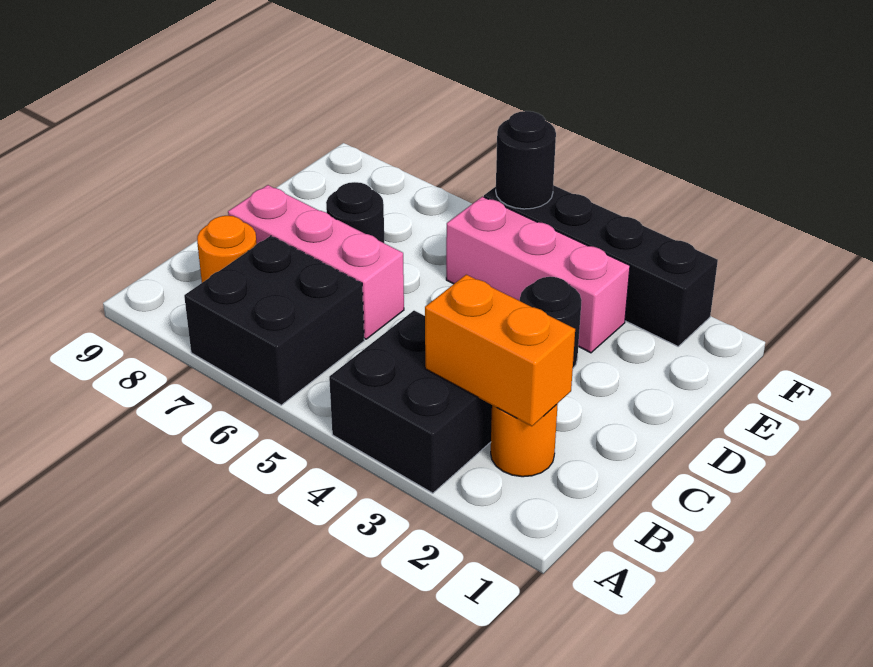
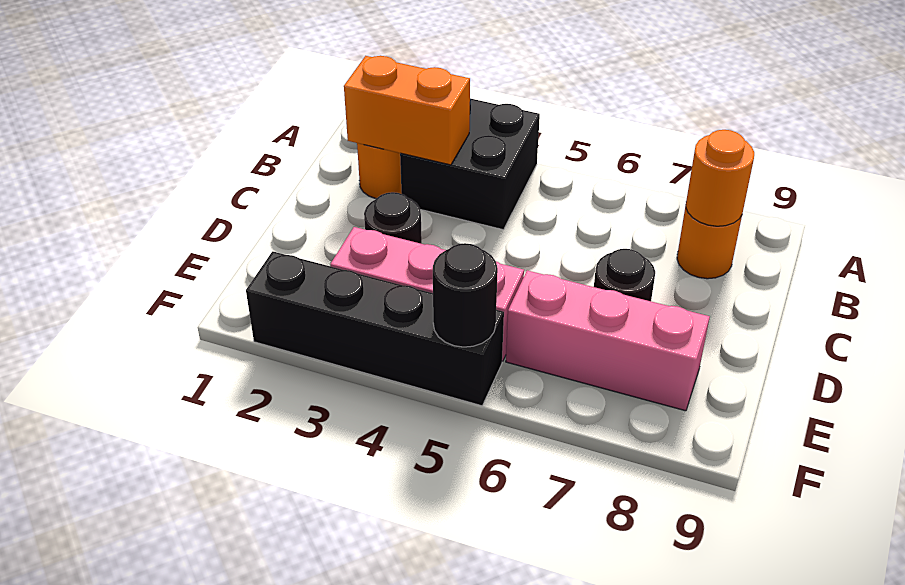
black 2x2 brick [184,236,364,405] -> none
none -> orange 1x1 round brick [686,130,754,226]
pink 1x3 brick [228,185,404,339] -> pink 1x3 brick moved to [506,270,710,411]

